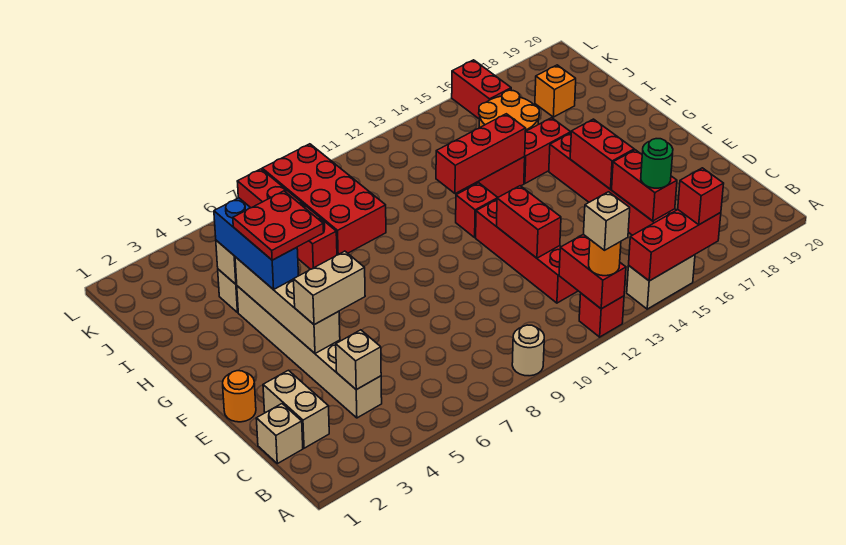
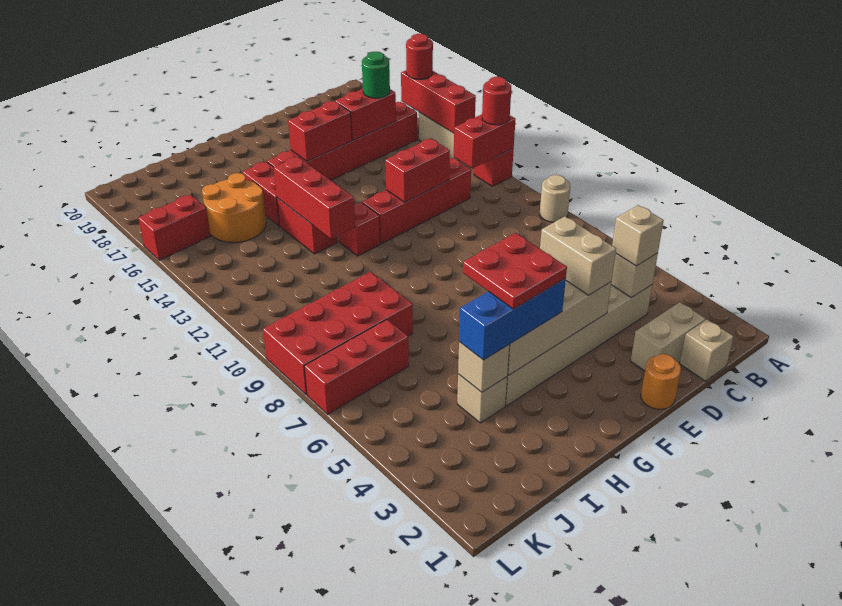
orange 1x1 round brick [589,240,621,276] -> red 1x1 round brick [482,77,511,125]
tan 1x1 brick [584,192,630,250] -> tan 1x1 brick moved to [612,205,664,266]
red 1x1 brick [678,168,724,225] -> red 1x1 round brick [406,34,433,79]
red 1x4 brick [237,169,337,269] -> red 1x3 brick [304,320,409,414]
orange 1x1 brick [535,65,576,117] -> none

